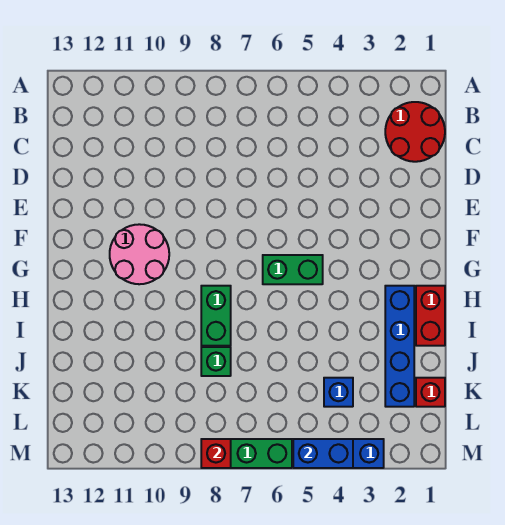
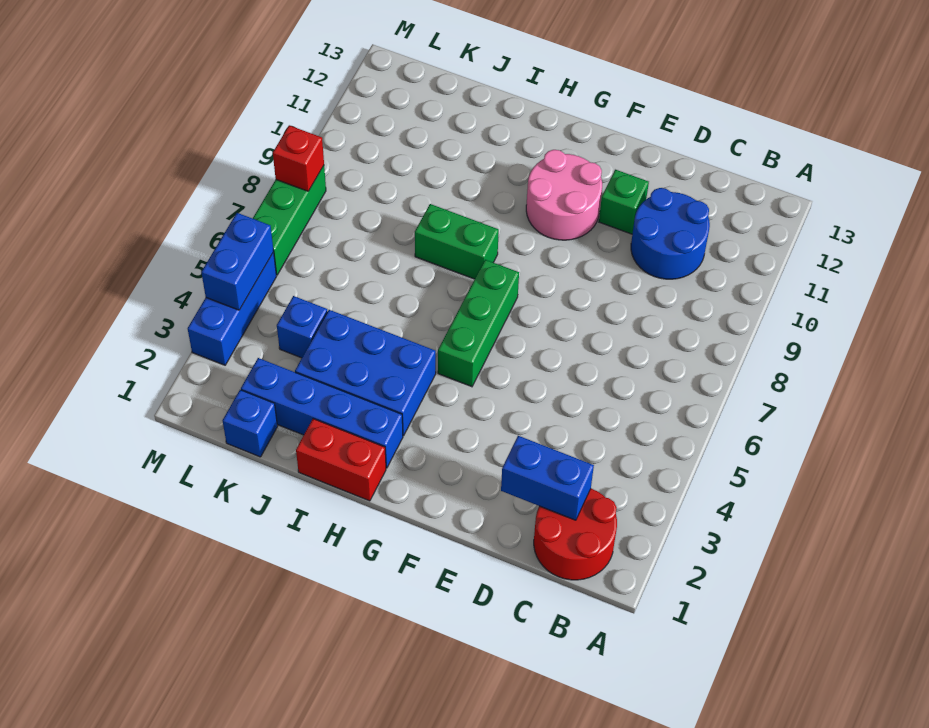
none -> blue 1x2 brick [501,436,594,520]
none -> blue 2x2 round brick [631,188,710,279]
green 1x2 brick [263,255,323,284] -> green 1x3 brick [438,260,519,387]
none -> blue 2x3 brick [295,310,436,436]
green 1x1 brick [201,347,231,376] -> green 1x1 brick moved to [599,170,649,234]
red 1x1 brick [416,378,445,407] -> blue 1x1 brick [223,390,278,457]

